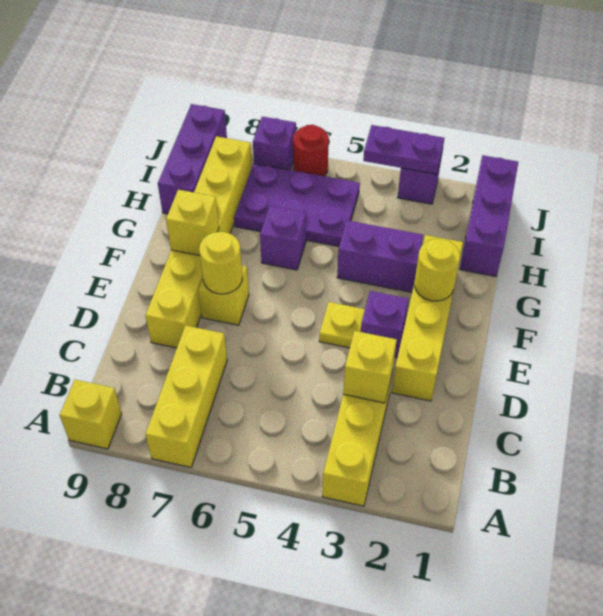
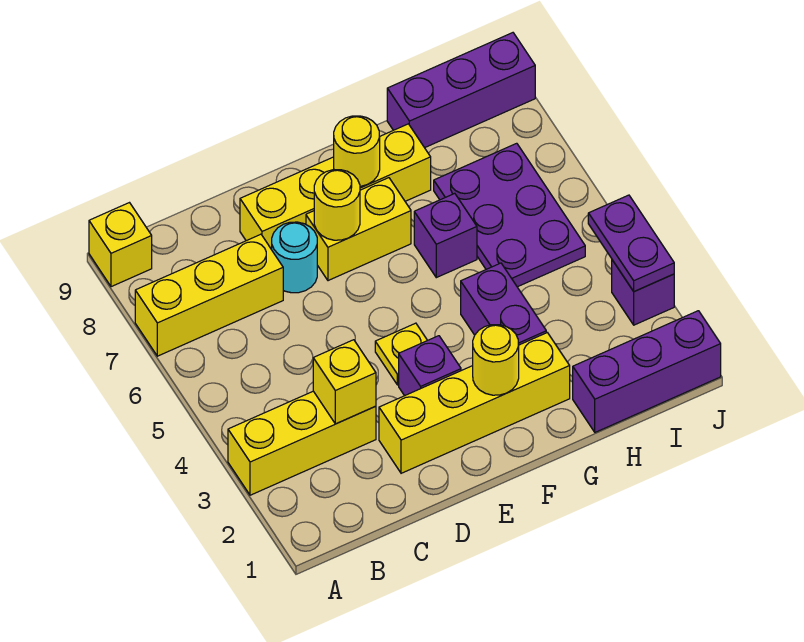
none -> cyan 1x1 round brick [272,222,317,293]
yellow 1x6 brick [145,136,252,348] -> yellow 1x4 brick [240,124,431,250]
yellow 1x1 brick [198,266,249,325] -> yellow 1x2 brick [306,178,411,281]
yellow 1x1 brick [166,190,219,256] -> yellow 1x1 round brick [334,116,380,186]
red 1x1 round brick [293,125,329,176] -> none
purple 1x1 brick [253,117,296,170] -> none

